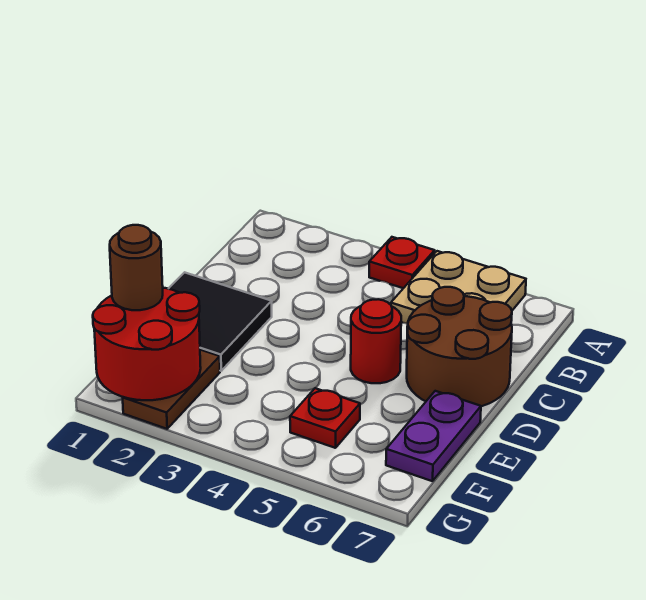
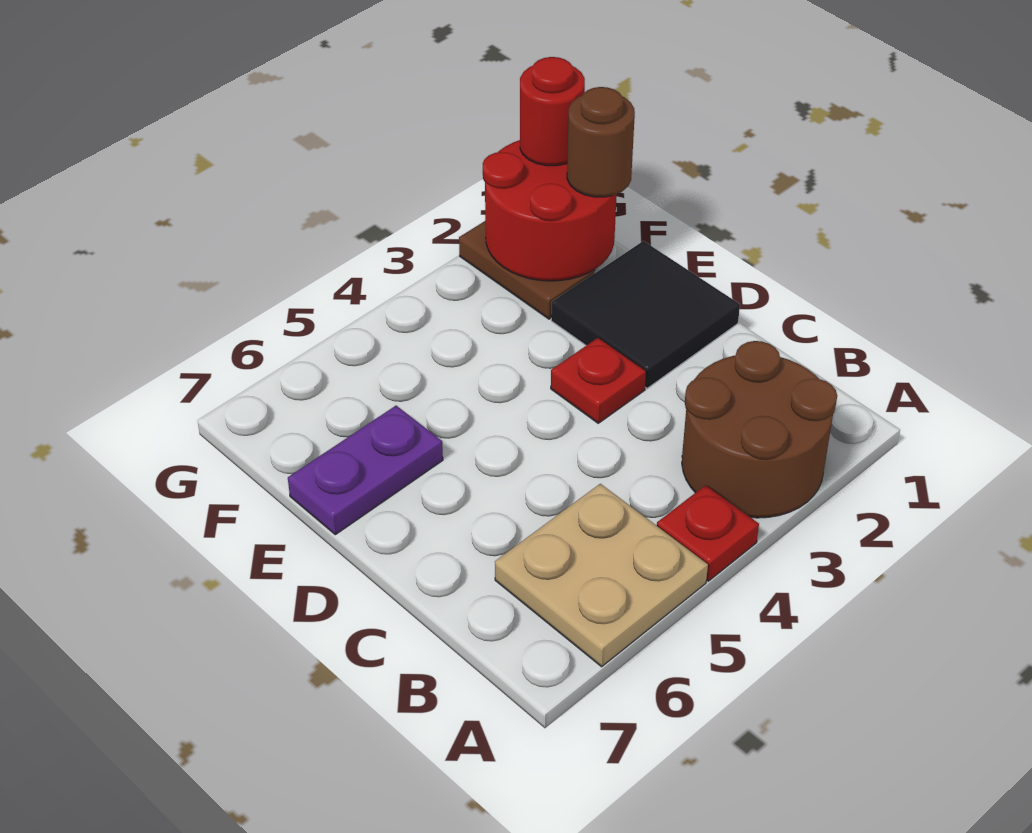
brown 2x2 round brick [407,287,512,406] -> brown 2x2 round brick moved to [682,341,837,518]
red 1x1 round brick [351,299,402,383] -> red 1x1 round brick moved to [520,57,585,166]
purple 1x2 plate [386,391,481,481] -> purple 1x2 plate turned to [288,406,443,535]
red 1x1 plate [290,388,360,448] -> red 1x1 plate moved to [551,338,646,423]

